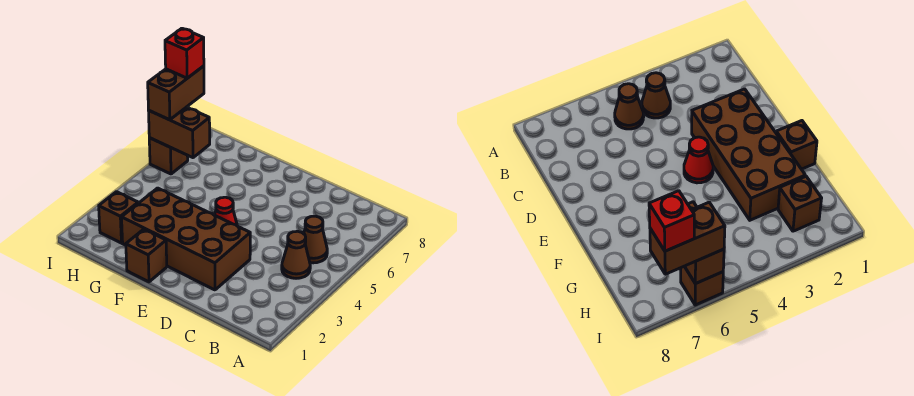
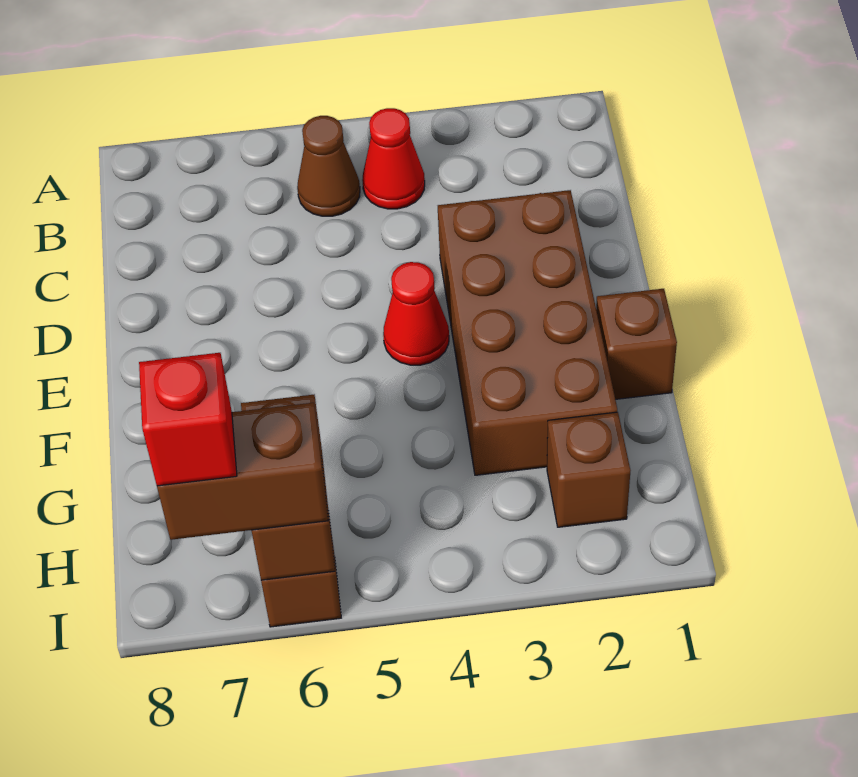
brown 1x1 cone [282,231,310,278] -> red 1x1 cone [362,108,425,209]

